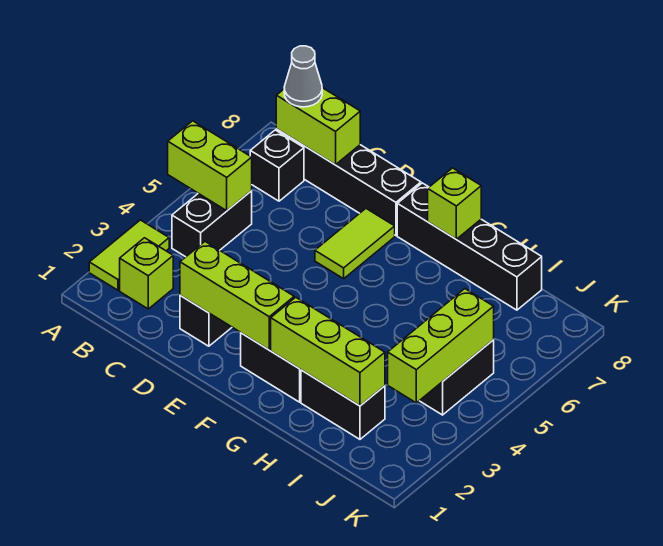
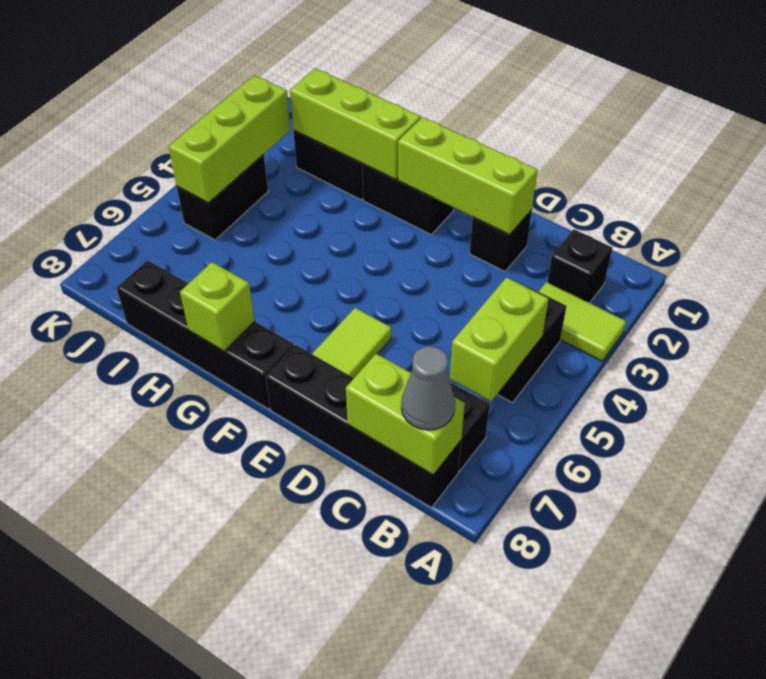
lime 1x2 tile [89,220,169,290] -> lime 1x2 tile turned to [539,282,626,361]
lime 1x2 brick [168,121,252,211] -> lime 1x2 brick turned to [450,277,549,402]
lime 1x1 brick [120,238,173,309] -> black 1x1 brick [547,229,612,303]

